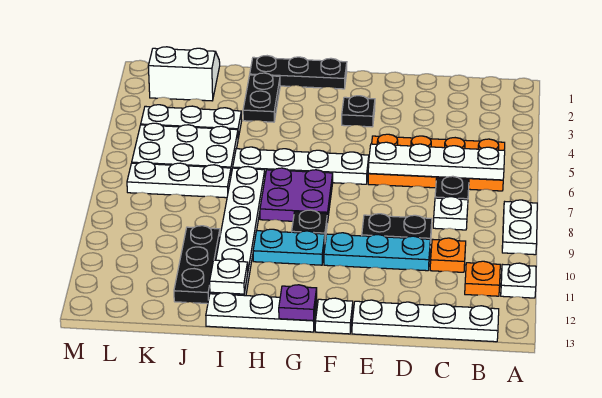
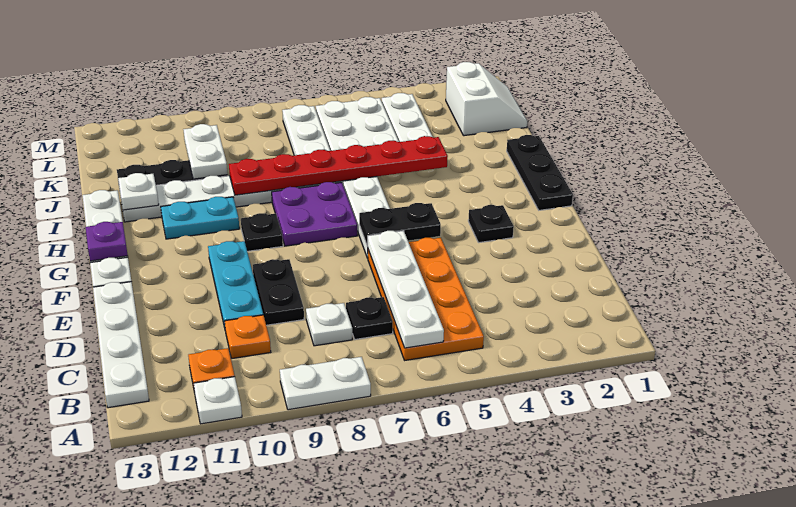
cyan 1x2 plate [253,229,325,265] -> cyan 1x2 plate turned to [161,197,239,239]
black 1x2 plate [243,73,280,122] -> black 1x2 plate moved to [359,203,441,246]
none -> red 1x6 plate [229,136,448,195]
none -> white 1x2 plate [183,124,228,179]

